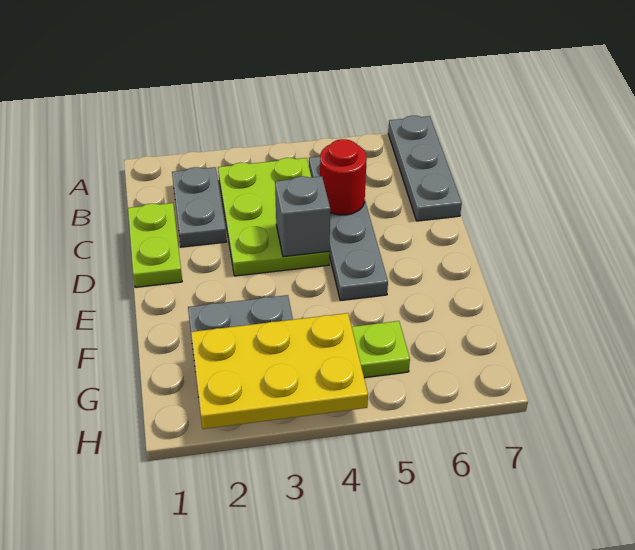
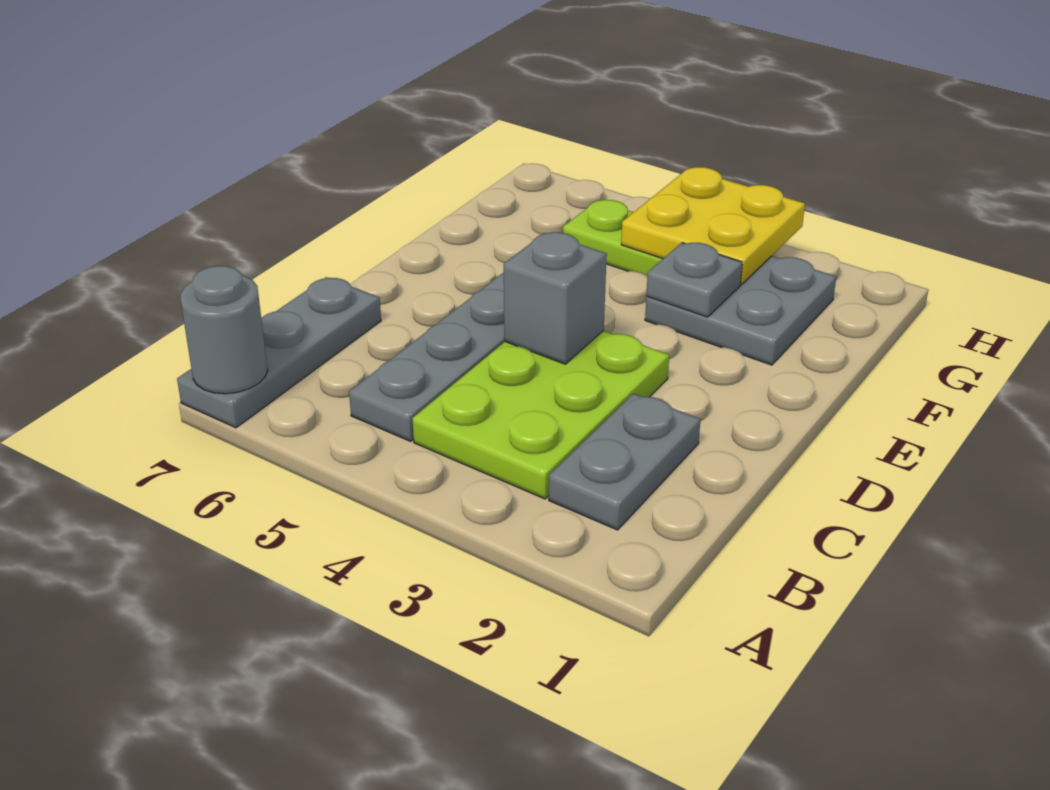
none -> grey 1x1 round brick [180,266,268,394]
lime 1x2 plate [128,203,182,287] -> none
red 1x1 round brick [320,139,367,215] -> none
none -> grey 1x1 plate [646,243,742,317]
yellow 2x3 plate [191,313,368,429] -> yellow 2x2 plate [621,167,805,284]

